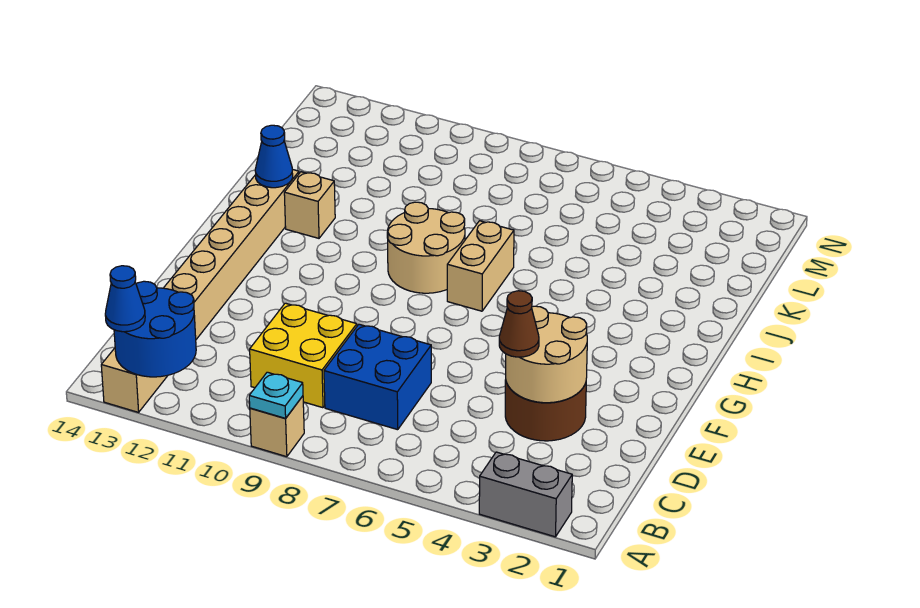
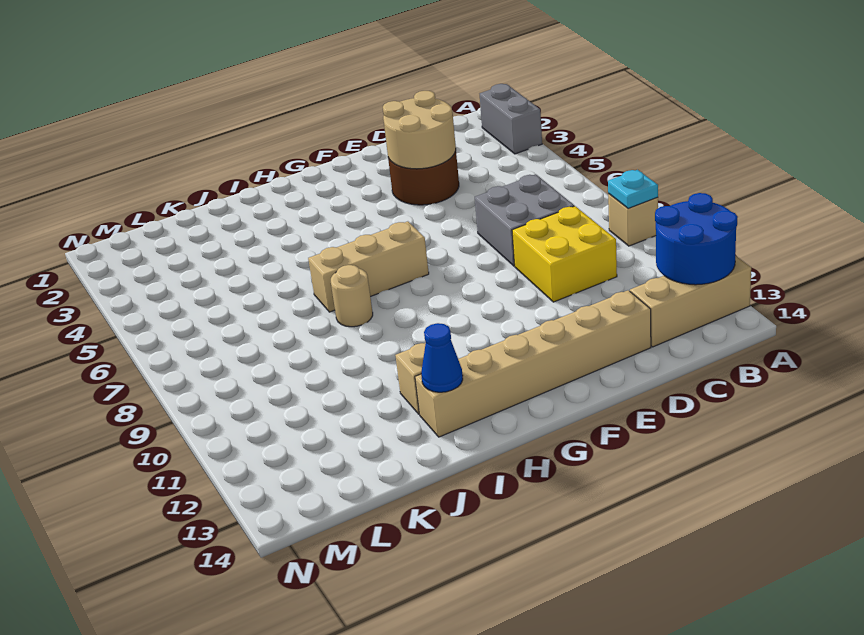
blue 1x1 cone [105,266,145,332] -> none
blue 2x2 brick [324,324,431,430] -> grey 2x2 brick [475,175,574,266]
brown 1x1 cone [499,291,539,357] -> none
tan 1x2 brick [447,221,514,311] -> tan 1x3 brick [308,221,429,312]
tan 2x2 round brick [387,202,465,293] -> tan 1x1 round brick [331,265,373,327]

